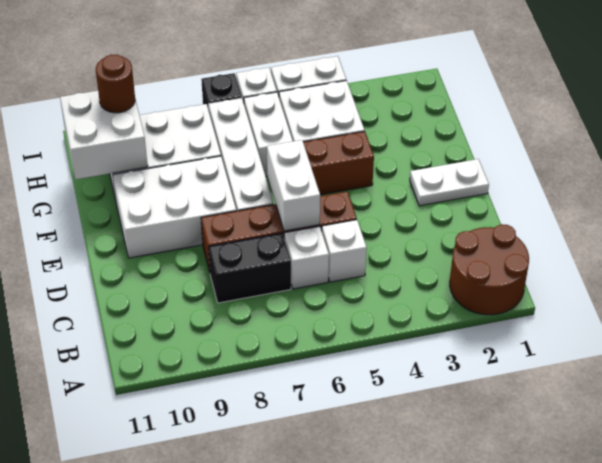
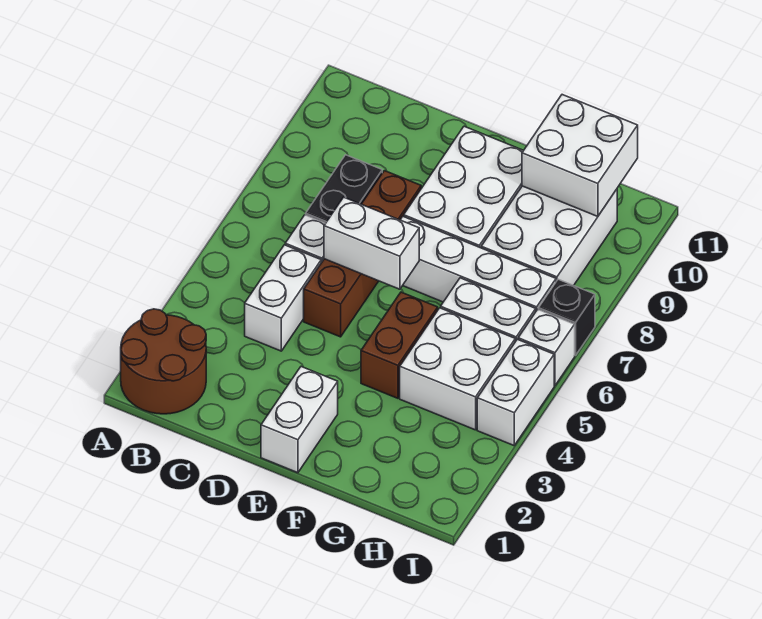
white 1x1 brick [322,220,367,282] -> white 1x2 brick [245,245,321,351]
white 1x2 plate [410,159,489,206] -> white 1x2 brick [261,367,338,473]
brown 1x1 round brick [96,55,135,113] -> none

